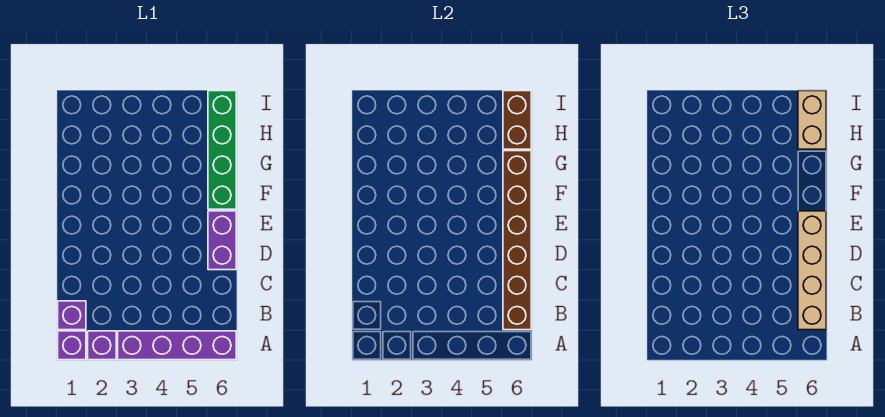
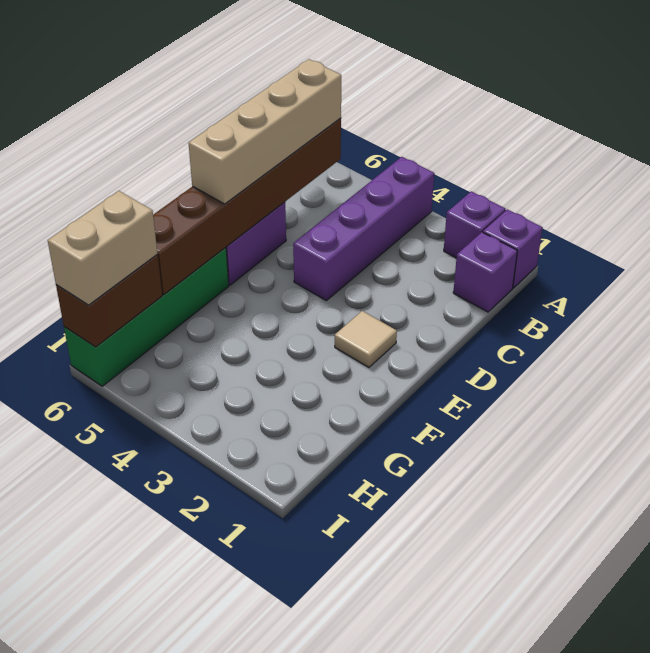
purple 1x4 brick [118,331,236,360] -> purple 1x4 brick turned to [293,157,434,301]
none -> tan 1x1 tile [335,311,397,367]

